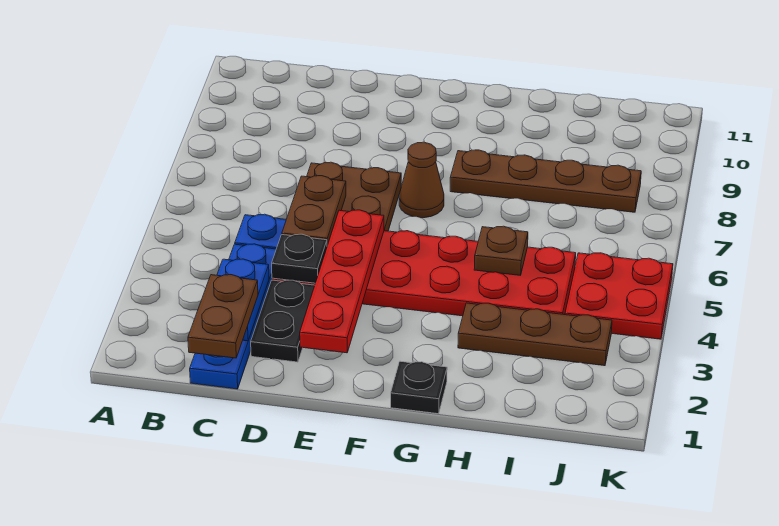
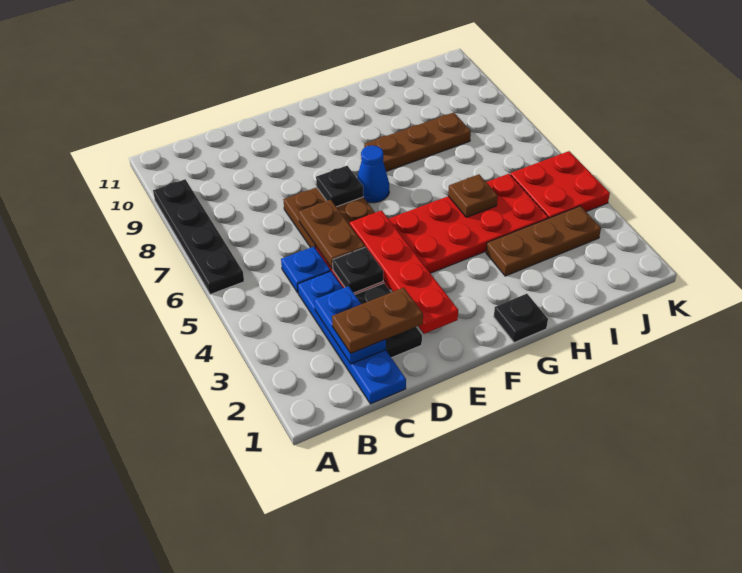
none -> black 1x4 plate [153,179,244,294]
brown 1x2 plate [188,275,258,358] -> brown 1x2 plate turned to [332,288,423,353]
none -> black 1x1 plate [316,166,363,207]
brown 1x1 cone [399,142,444,218] -> blue 1x1 cone [357,145,389,203]
brown 1x4 plate [450,150,641,212] -> brown 1x3 plate [364,113,471,171]

